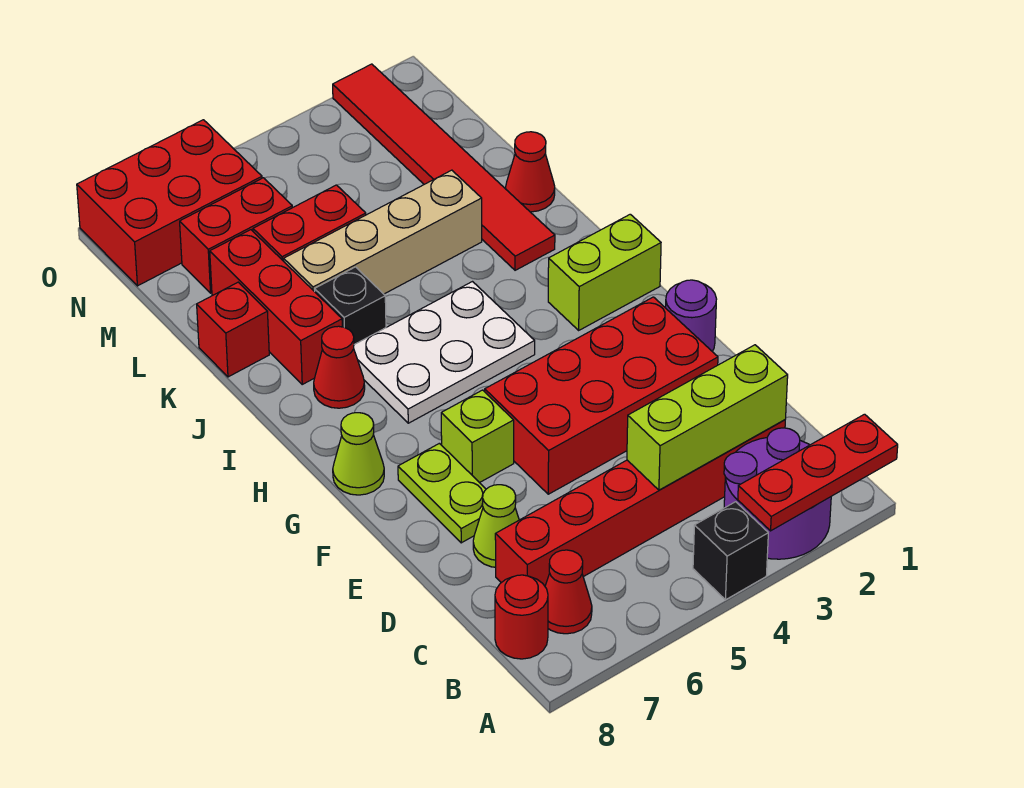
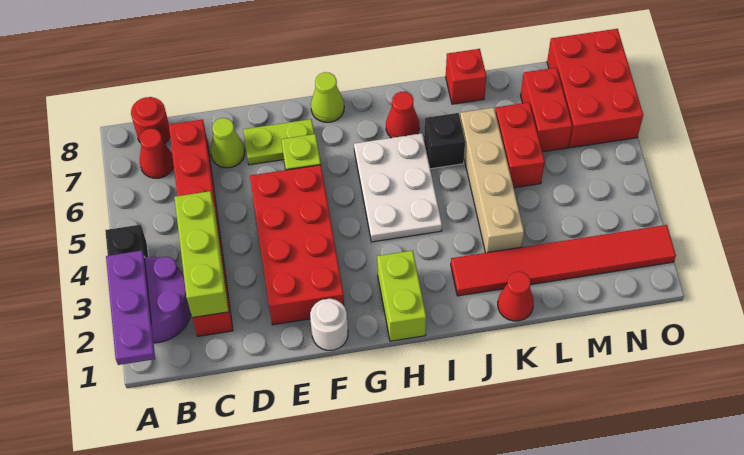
red 1x3 plate [738,414,898,531] -> purple 1x3 plate [106,251,155,365]
purple 1x1 round brick [666,280,716,351] -> white 1x1 round brick [310,299,348,350]
red 1x3 brick [210,230,342,384] -> none

